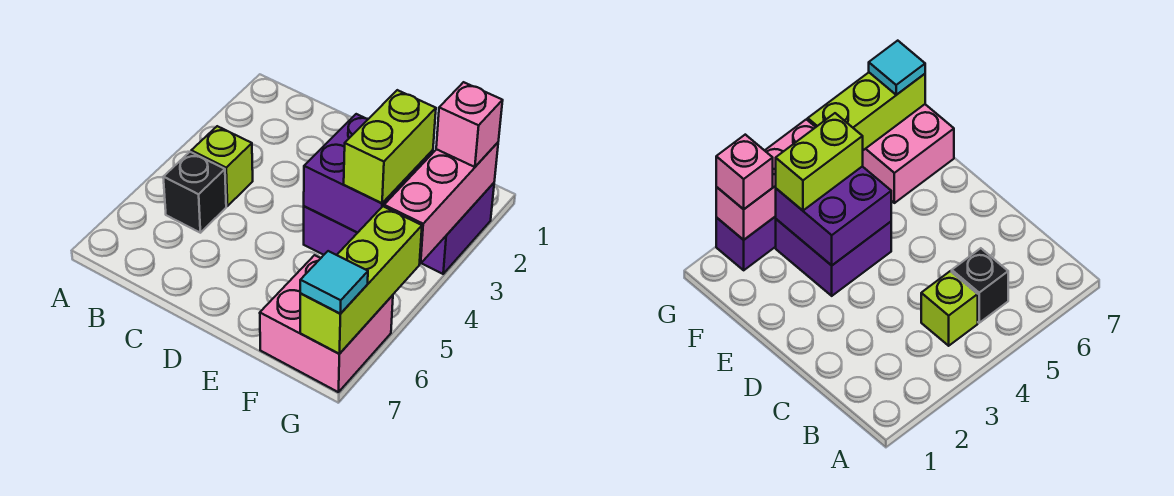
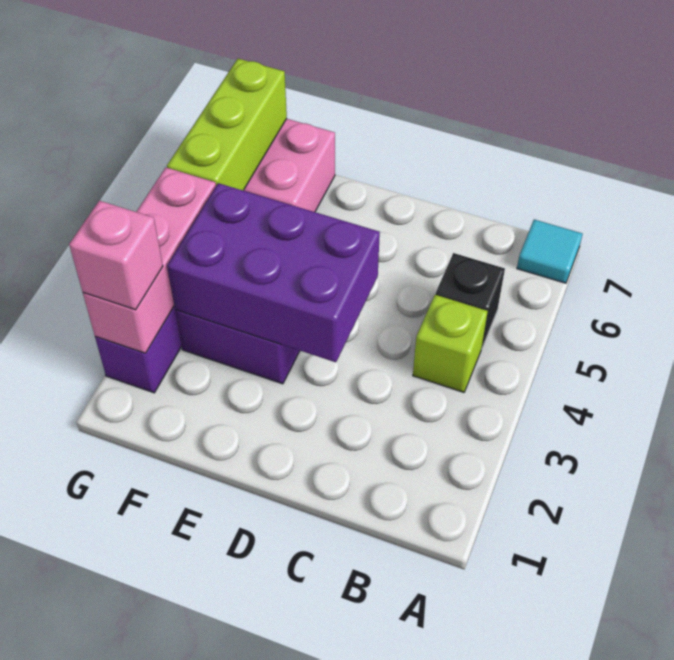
purple 2x2 brick [304,114,433,233] -> purple 2x3 brick [167,183,380,362]
lime 1x2 brick [344,90,436,203] -> none
cyan 1x1 tile [300,251,368,314] -> cyan 1x1 tile moved to [517,220,582,283]

